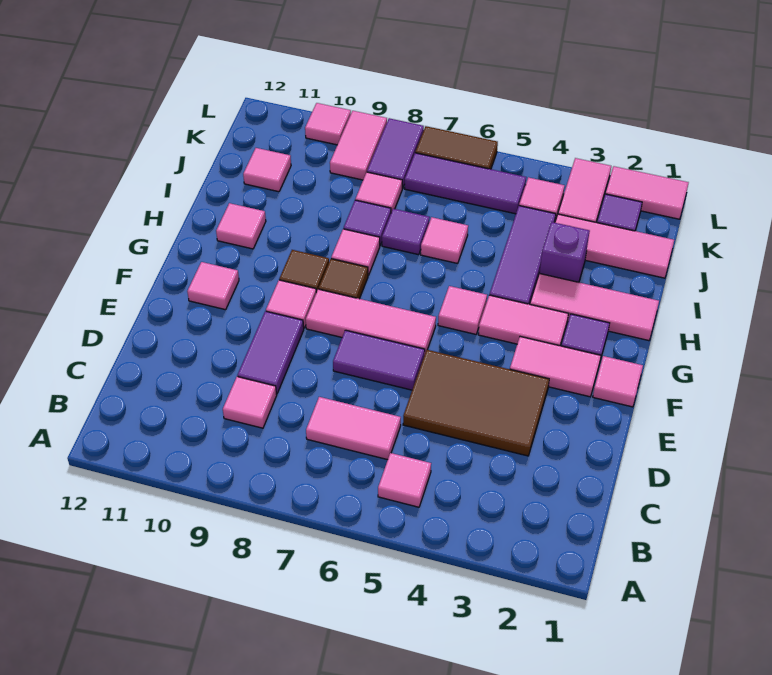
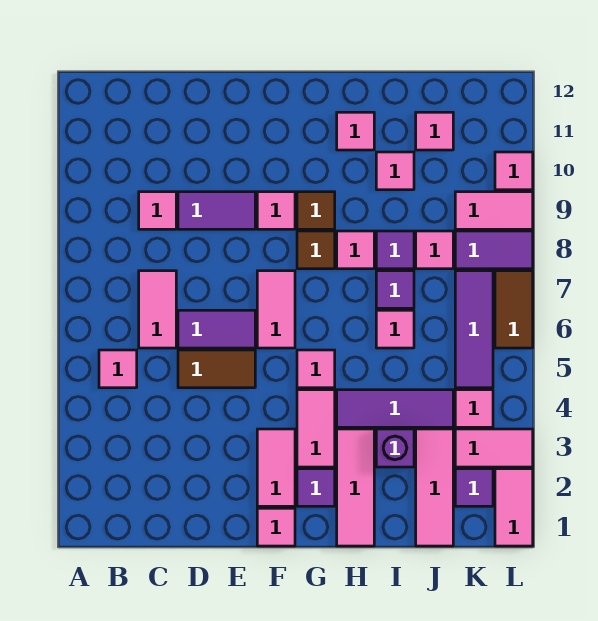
brown 2x3 tile [403,350,549,456] -> brown 1x2 tile [178,350,255,388]
purple 1x2 tile [333,330,425,390] -> purple 1x2 tile turned to [178,310,255,348]
pink 1x3 tile [306,289,436,355] -> pink 1x2 tile [257,271,295,348]
pink 1x1 tile [187,262,239,310] -> pink 1x1 tile moved to [376,152,414,190]

